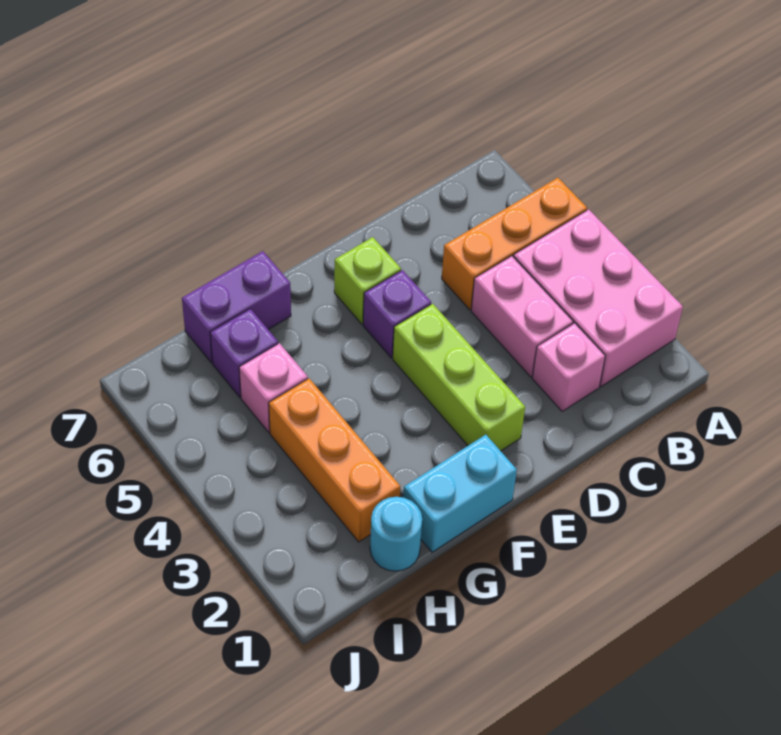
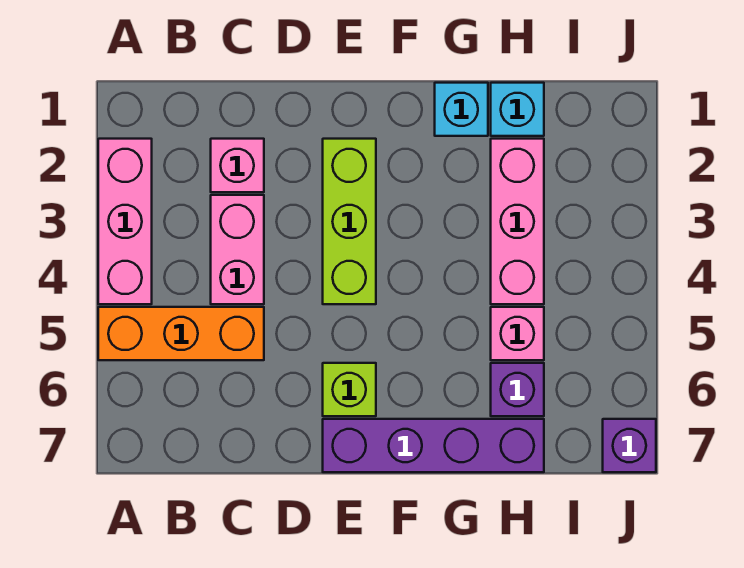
pink 2x3 brick [514,209,683,387] -> pink 1x3 brick [98,139,152,304]
purple 1x1 brick [363,270,431,358] -> purple 1x1 brick moved to [603,419,656,472]
cyan 1x2 brick [403,435,517,552] -> cyan 1x1 brick [435,83,488,136]
purple 1x2 brick [182,251,291,363] -> purple 1x4 brick [323,419,544,472]
cyan 1x1 round brick [370,497,422,571] -> cyan 1x1 brick [491,83,544,136]
orange 1x3 brick [269,379,400,542] -> pink 1x3 brick [491,139,544,304]

